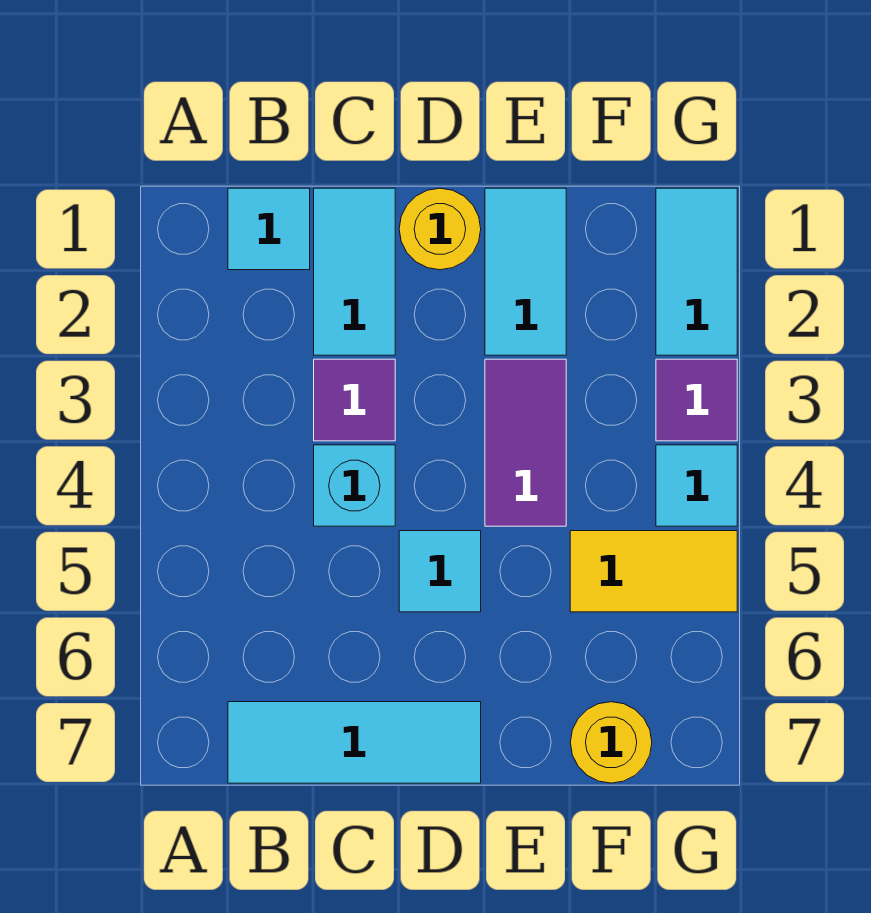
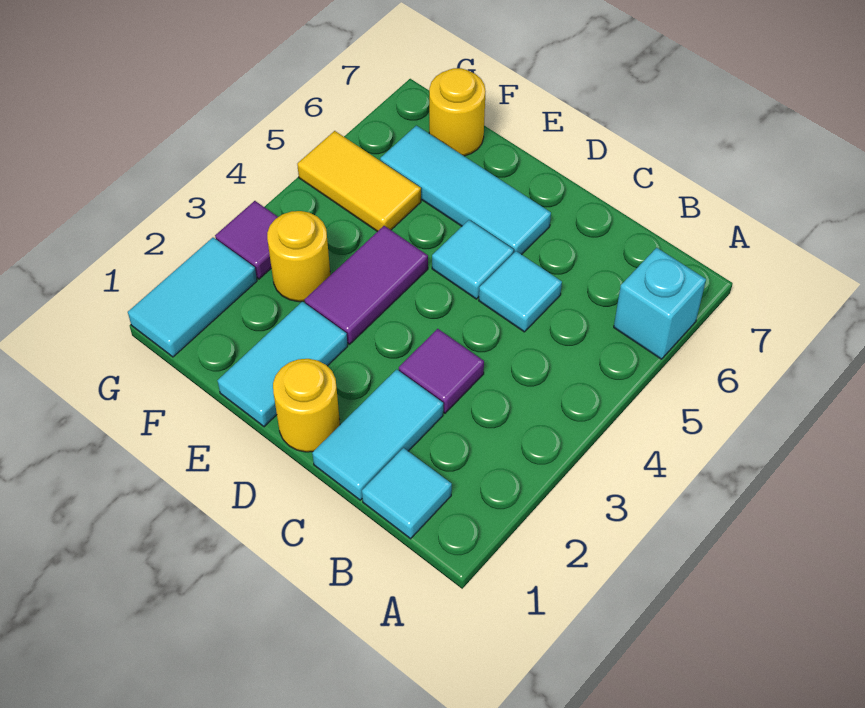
cyan 1x3 tile [228,702,481,783] -> cyan 1x3 tile moved to [380,126,551,255]
cyan 1x1 brick [314,445,395,526] -> cyan 1x1 brick moved to [614,248,706,359]
none -> yellow 1x1 round brick [267,211,330,302]
cyan 1x1 tile [656,445,737,526] -> cyan 1x1 tile moved to [479,251,562,332]

